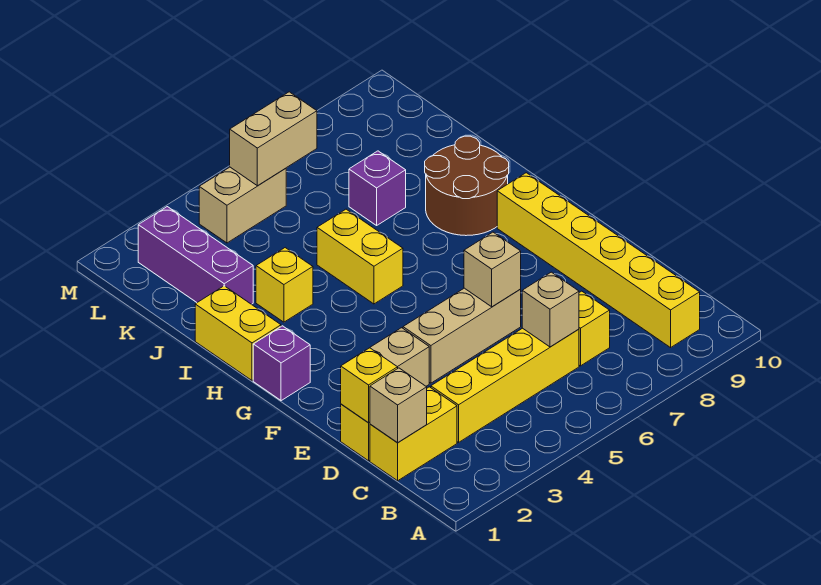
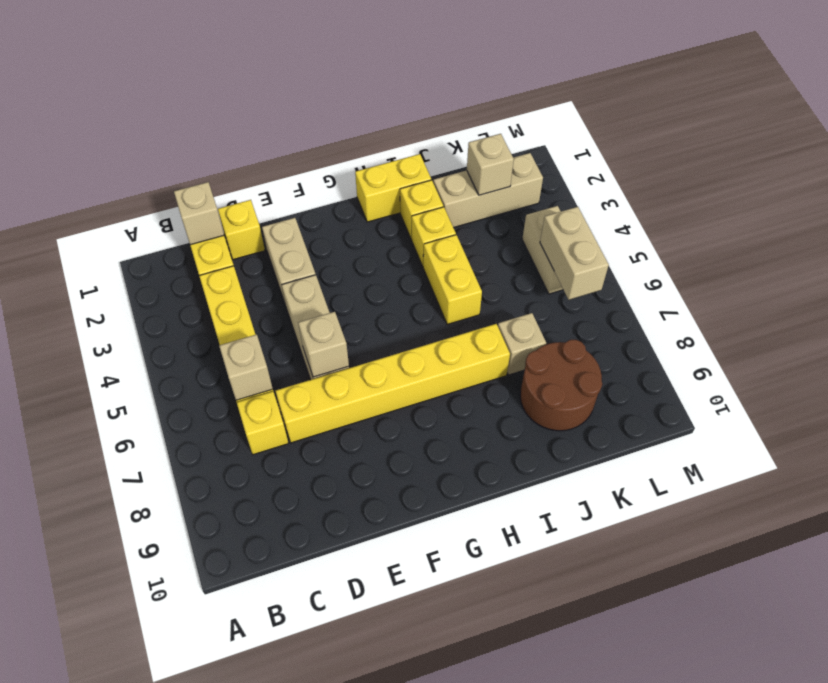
yellow 1x6 brick [497,173,700,348] -> yellow 1x6 brick moved to [276,324,510,443]
yellow 1x1 brick [341,348,398,423] -> yellow 1x1 brick moved to [400,180,443,240]
purple 1x1 brick [253,326,310,401] -> none
yellow 1x2 brick [317,209,403,304] -> yellow 1x2 brick turned to [423,235,482,325]
brown 2x2 round brick [425,136,509,236] -> brown 2x2 round brick moved to [520,340,602,431]
purple 1x3 brick [138,207,253,304] -> tan 1x3 brick [433,153,543,228]
purple 1x1 brick [349,151,406,225] -> tan 1x1 brick [498,313,546,375]
none -> tan 1x1 brick [467,134,514,195]

